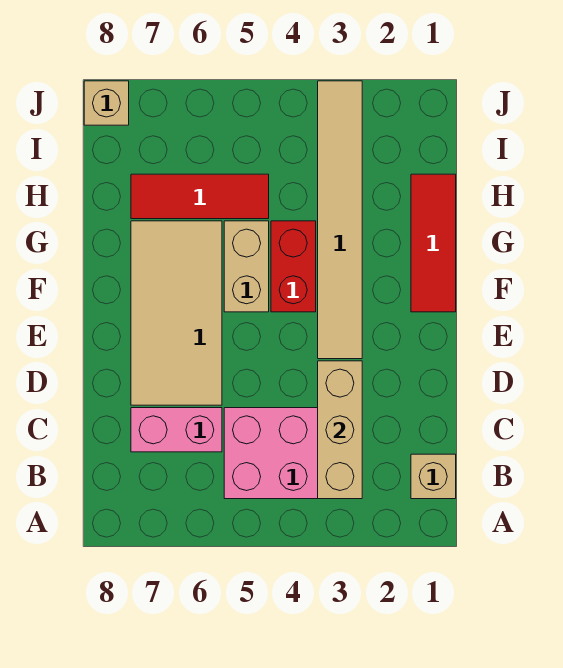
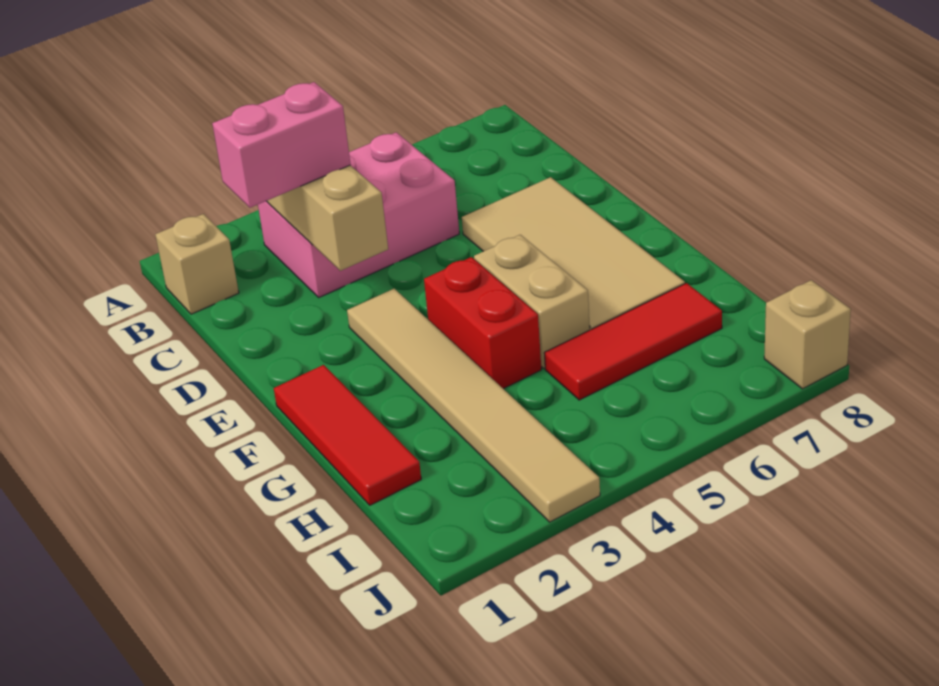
pink 1x2 brick [131,408,222,452] -> pink 1x2 brick moved to [212,82,351,208]

